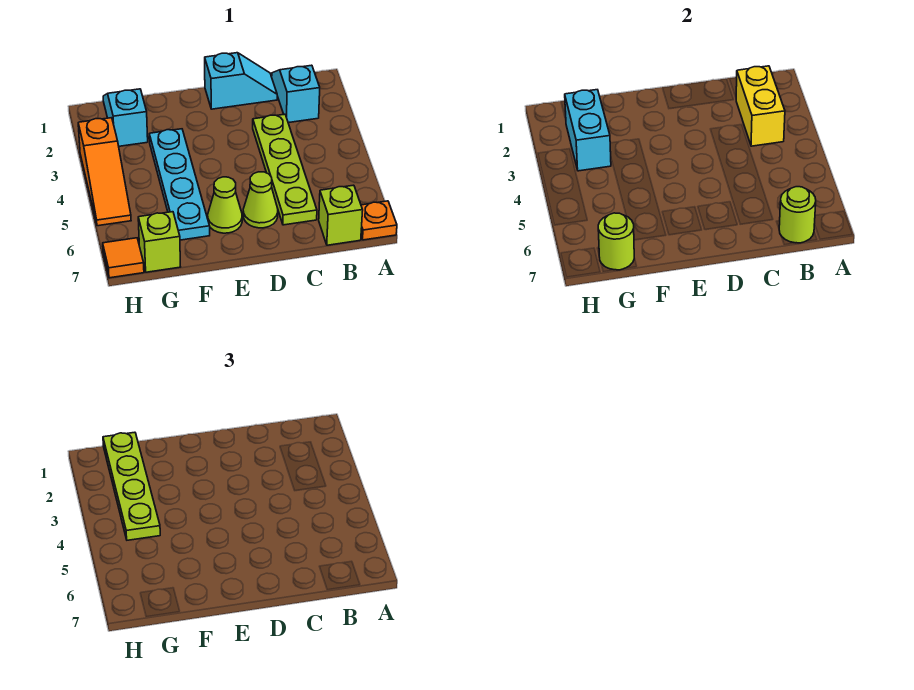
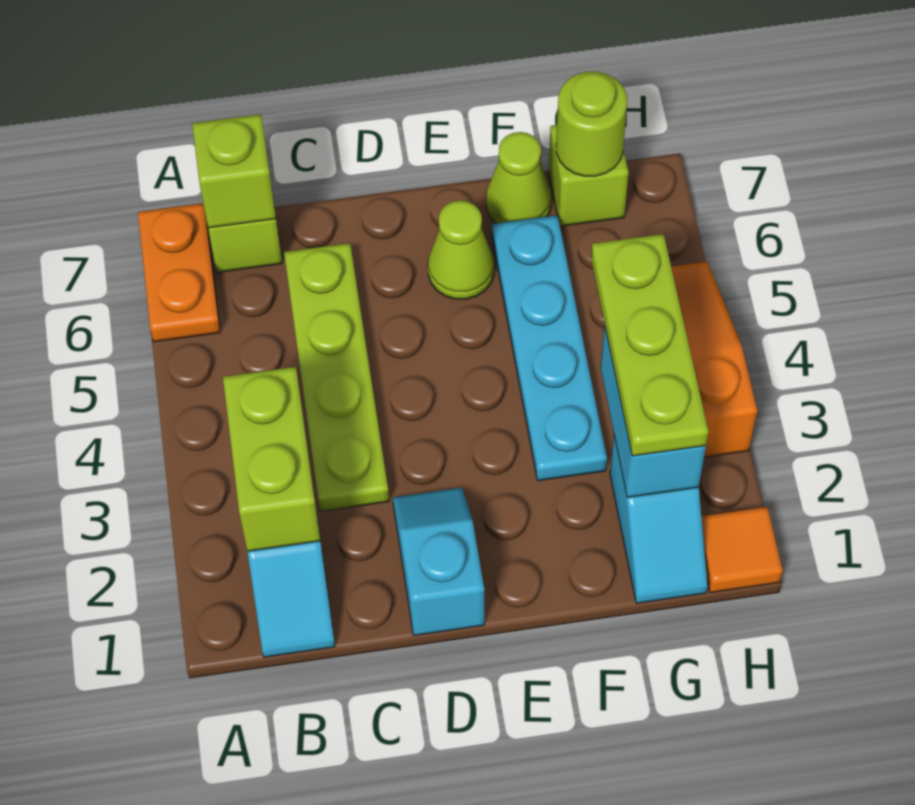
orange 1x1 plate [361,201,397,240] -> orange 1x2 plate [138,203,220,342]
yellow 1x2 brick [736,66,785,146] -> lime 1x2 brick [223,367,320,551]
lime 1x1 round brick [779,187,816,243] -> lime 1x1 brick [192,114,276,228]
cyan 1x2 slope [205,53,277,109] -> cyan 1x2 slope turned to [393,488,484,635]
lime 1x1 cone [243,172,278,228] -> lime 1x1 cone moved to [486,132,551,223]
lime 1x4 plate [103,432,160,540] -> lime 1x3 plate [591,234,709,456]
orange 1x1 tile [103,238,144,278] -> orange 1x1 tile moved to [701,507,783,593]

